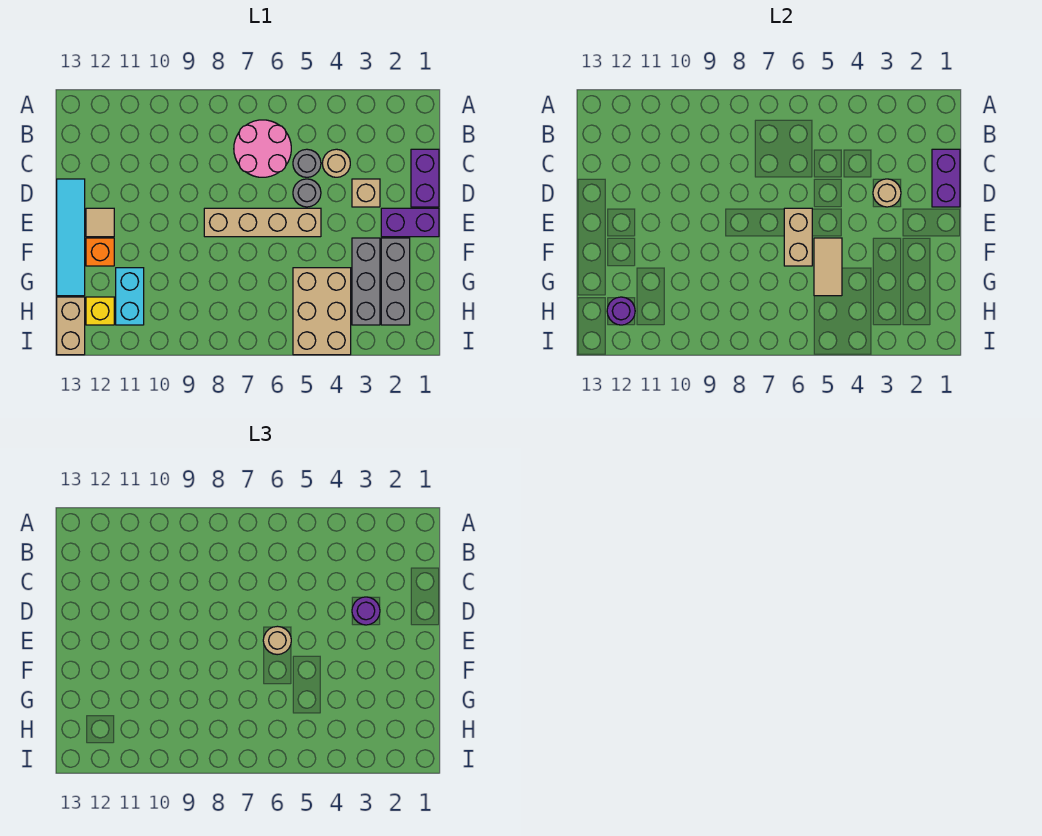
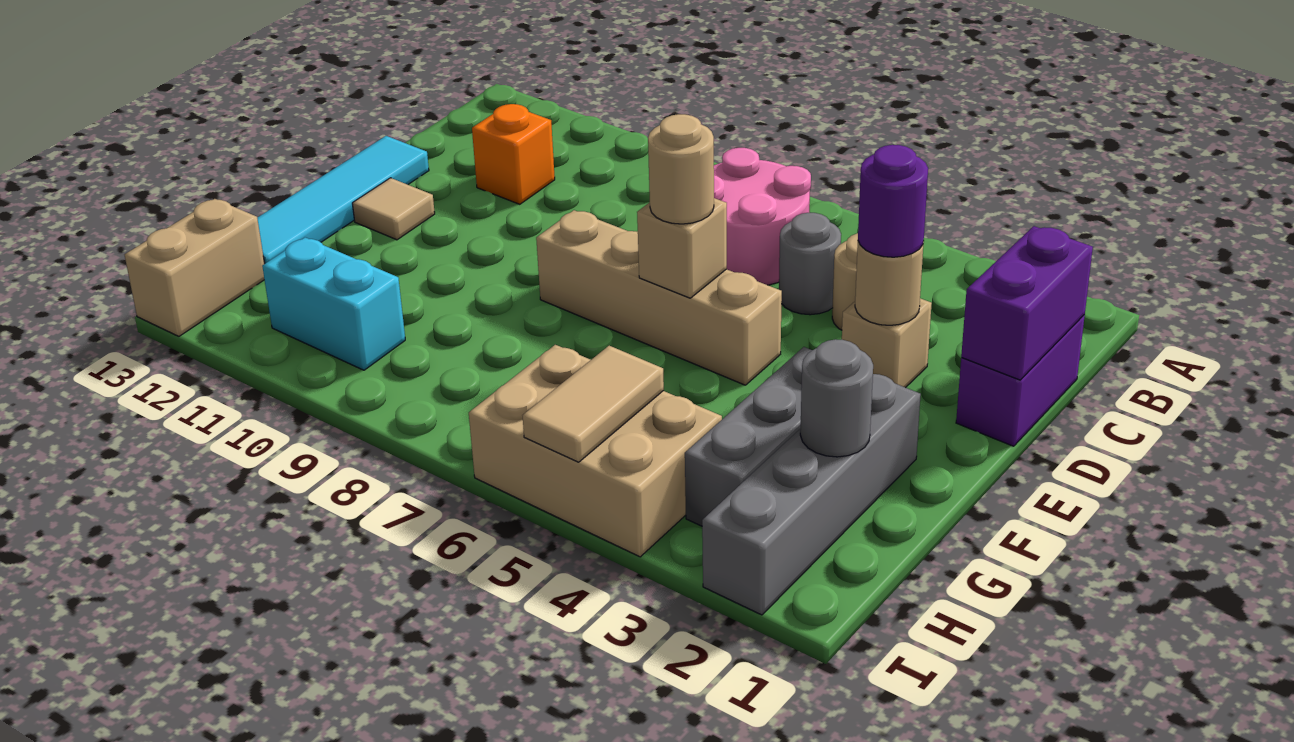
grey 1x1 round brick [293,179,321,207] -> grey 1x1 round brick moved to [800,339,873,457]
purple 1x2 brick [381,208,439,237] -> none
tan 1x2 brick [784,208,812,266] -> tan 1x1 brick [637,198,727,298]
grey 1x3 brick [381,238,410,325] -> grey 1x4 brick [702,374,921,615]
tan 1x2 tile [814,238,842,296] -> tan 1x2 tile moved to [523,346,664,462]
orange 1x1 brick [86,238,114,266] -> orange 1x1 brick moved to [472,104,555,204]
tan 2x3 brick [293,268,351,355] -> tan 2x3 brick turned to [469,345,722,557]
cyan 1x2 brick [116,268,144,325] -> cyan 1x2 brick turned to [262,237,405,370]
yellow 1x1 brick [86,297,114,325] -> none
purple 1x1 round brick [607,297,635,325] -> none

